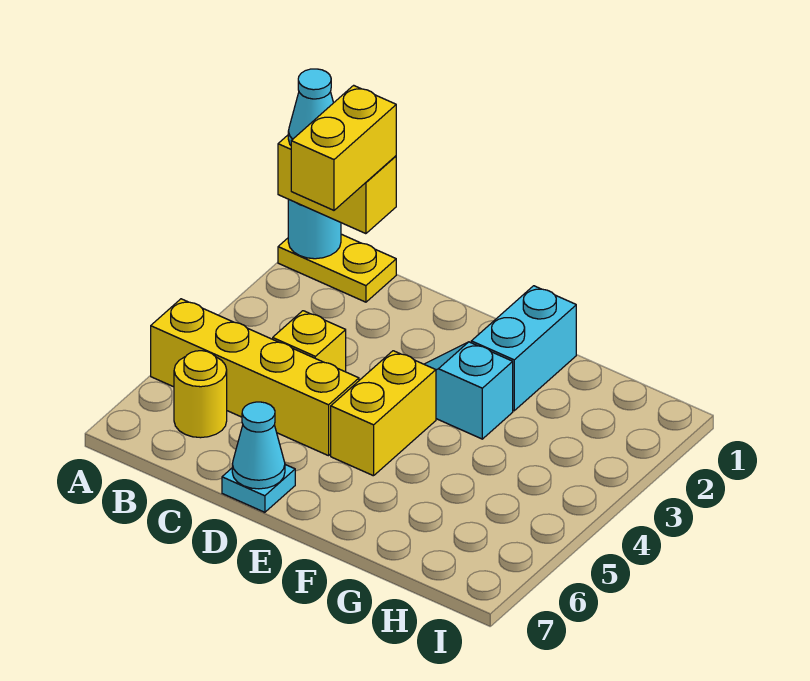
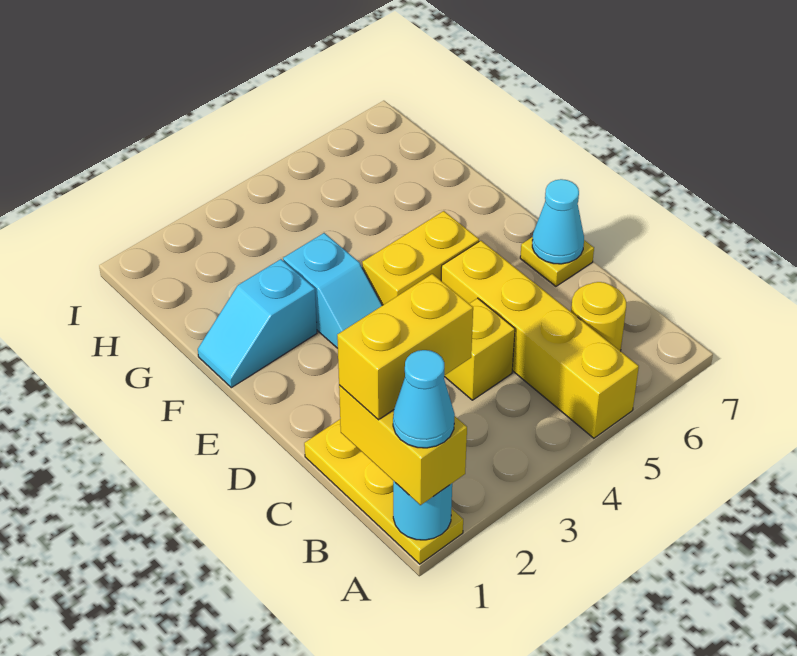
yellow 1x2 plate [278,234,396,302] -> yellow 1x3 plate [304,419,463,564]
cyan 1x1 plate [222,465,295,512] -> yellow 1x1 plate [520,237,594,286]
cyan 1x2 brick [471,286,576,411] -> cyan 1x2 slope [198,259,317,388]

